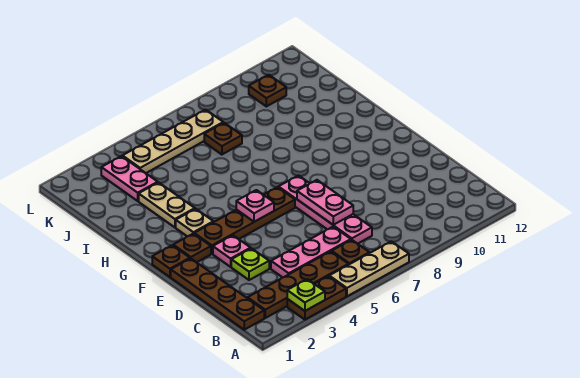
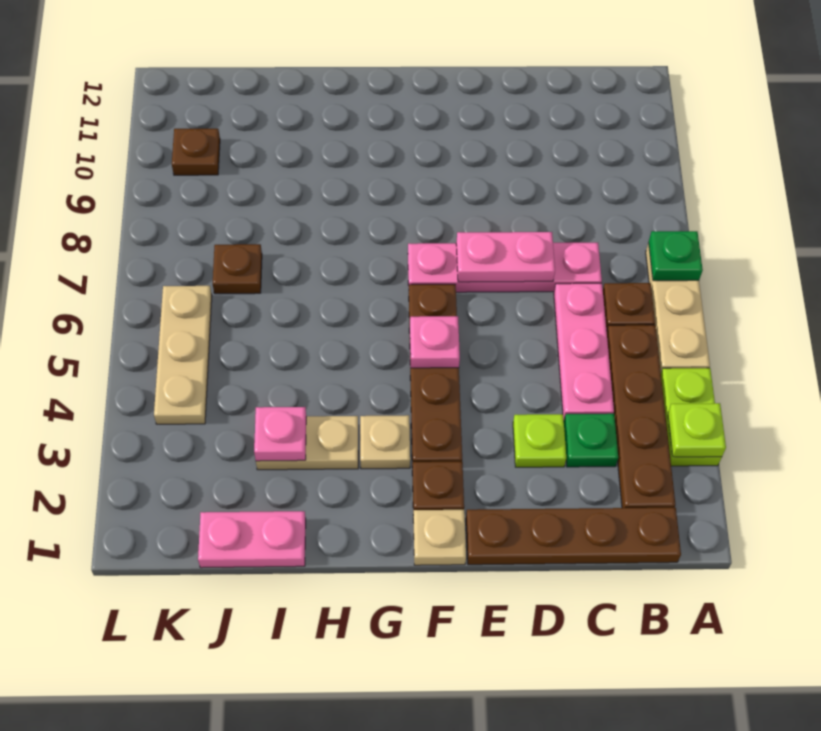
brown 1x2 plate [287,276,346,320] -> lime 1x2 plate [661,368,722,466]
none -> green 1x1 plate [649,231,703,281]
none -> green 1x1 plate [564,414,618,467]
pink 1x1 plate [213,235,251,267] -> pink 1x1 plate moved to [254,407,306,461]
brown 1x1 plate [152,245,190,277] -> tan 1x1 plate [413,510,466,565]
pink 1x2 plate [101,156,158,201] -> pink 1x2 plate moved to [198,511,306,568]
tan 1x4 plate [122,110,223,173] -> tan 1x3 plate [154,286,212,424]

